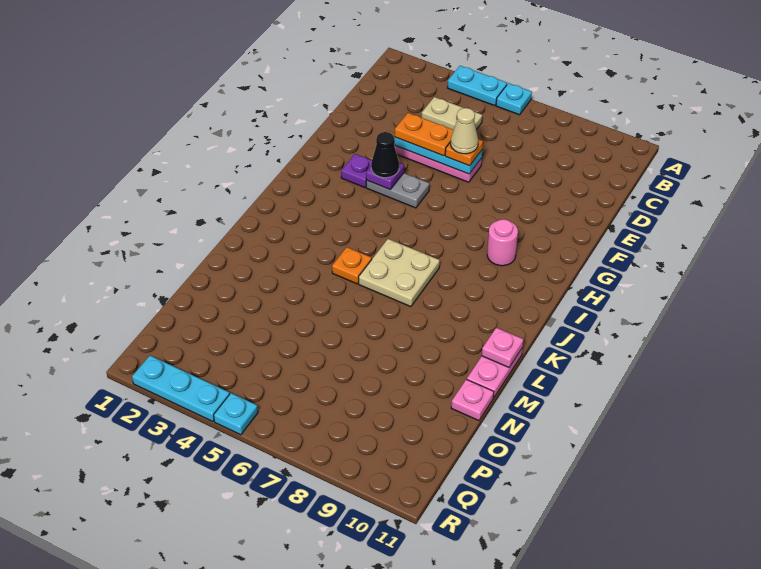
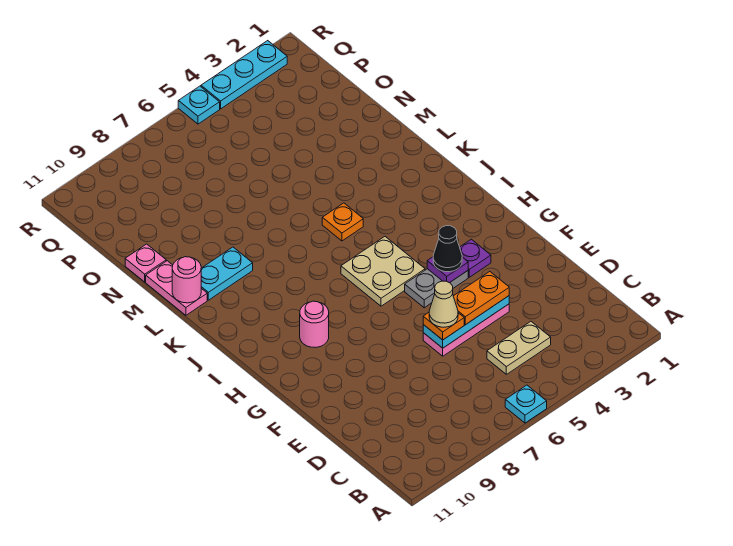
cyan 1x2 plate [448,66,507,106] -> cyan 1x2 plate moved to [201,247,253,300]
tan 2x2 plate [359,239,440,307] -> tan 2x2 plate moved to [341,237,425,306]
pink 1x1 plate [482,328,524,367] -> pink 1x1 round brick [172,257,201,303]

